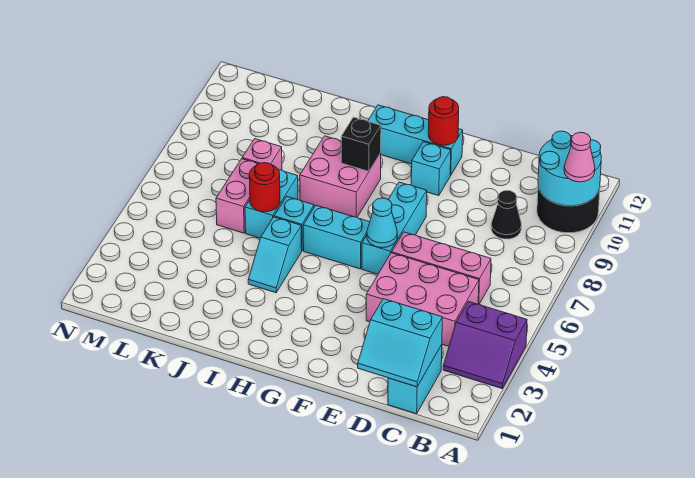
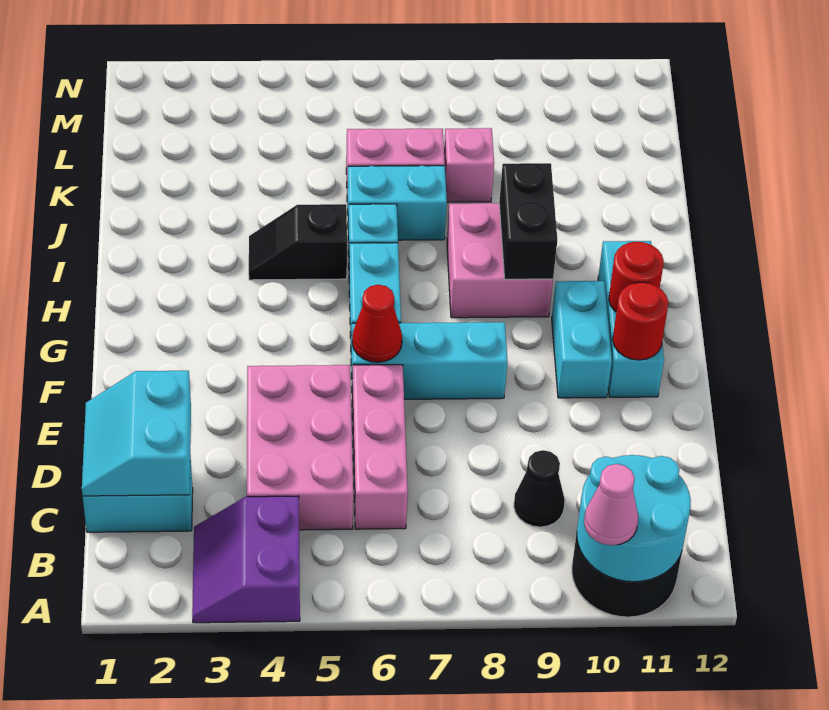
cyan 1x1 cone [367,198,397,248] -> red 1x1 cone [352,285,402,362]
cyan 1x1 brick [411,142,451,196] -> cyan 1x2 brick [552,281,612,398]
black 1x1 brick [341,117,381,171] -> black 1x2 brick [499,163,557,279]
cyan 1x2 slope [248,217,302,293] -> black 1x2 slope [249,204,347,280]
red 1x1 round brick [249,163,280,212] -> red 1x1 round brick moved to [609,242,664,312]

